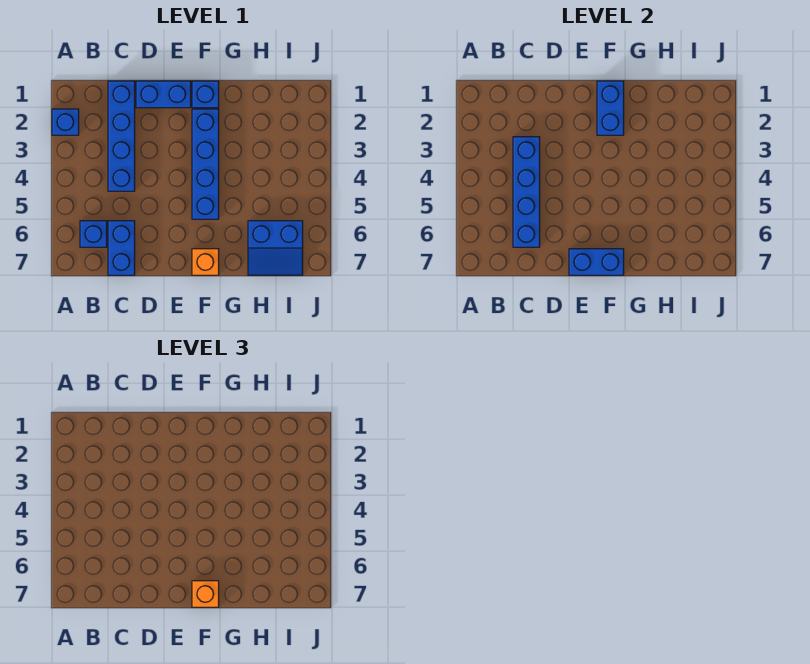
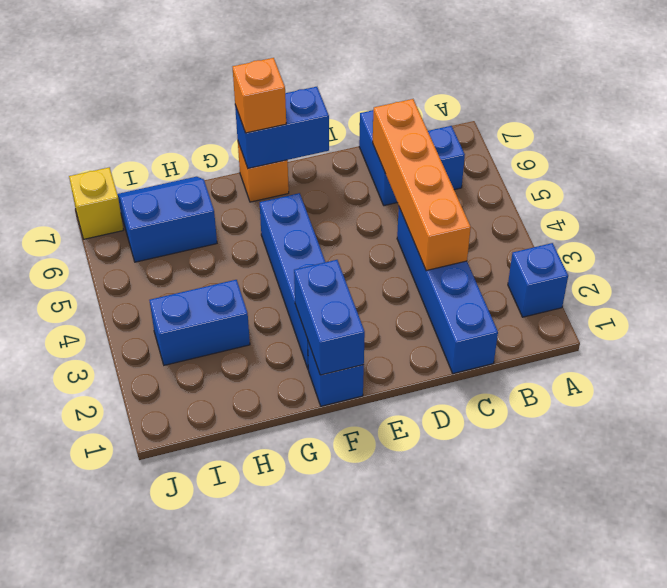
blue 1x4 brick [513,137,540,247] -> orange 1x4 brick [373,99,471,271]
blue 1x2 brick [136,81,191,108] -> blue 1x2 brick moved to [149,280,250,365]
none -> yellow 1x1 brick [69,167,123,239]

